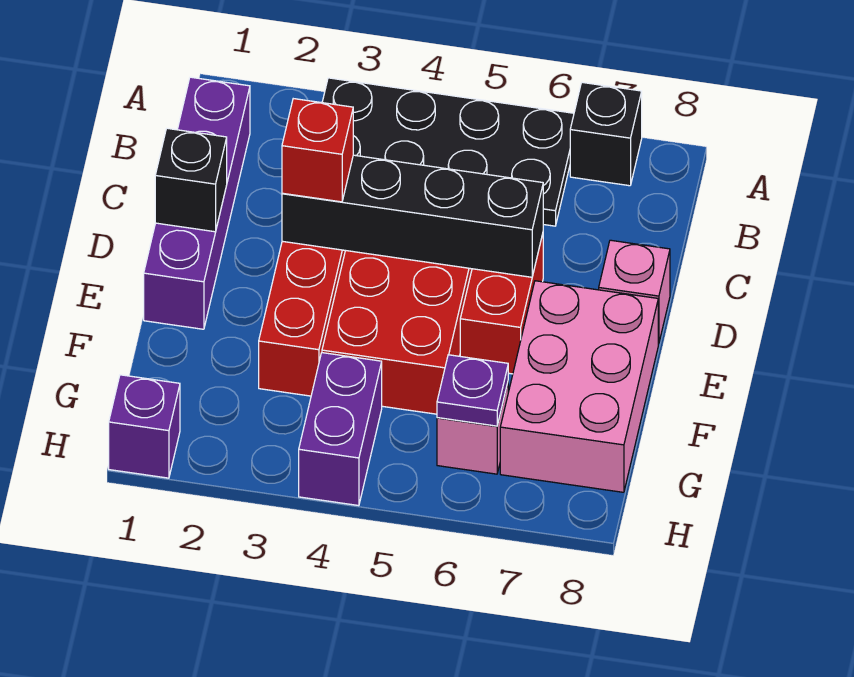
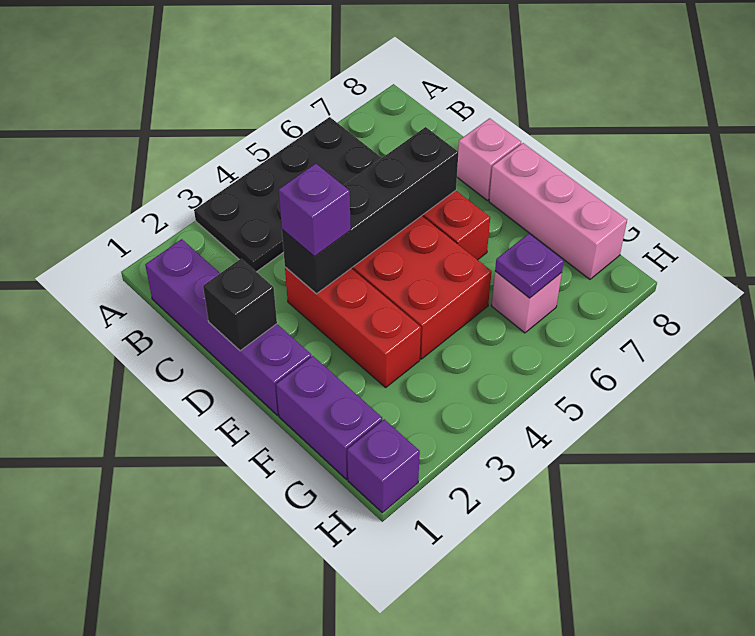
black 1x1 brick [570,82,642,186] -> none
red 1x1 brick [282,99,353,202] -> purple 1x1 brick [279,164,351,257]
pink 2x3 brick [500,281,658,492] -> pink 1x3 brick [489,143,627,279]
purple 1x2 brick [299,353,382,506] -> purple 1x2 brick moved to [276,356,382,479]

